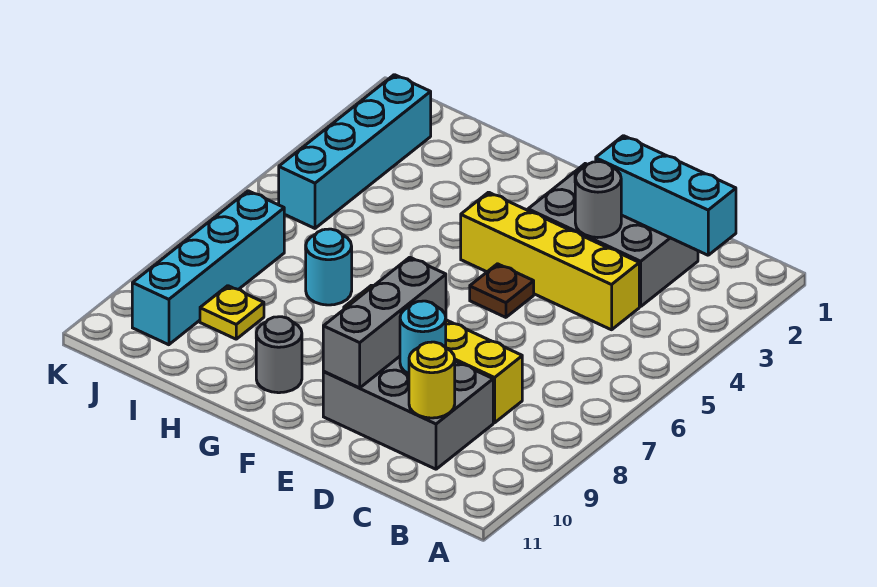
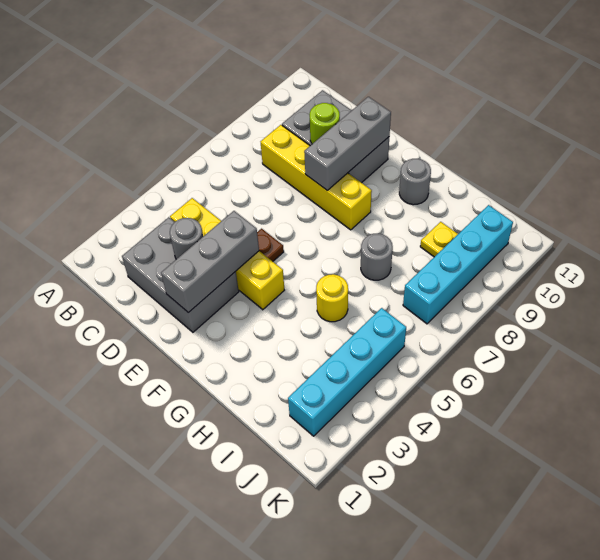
cyan 1x3 brick [596,136,736,255] -> none
yellow 1x1 round brick [409,342,455,418] -> yellow 1x1 round brick moved to [316,274,348,322]
cyan 1x1 round brick [400,301,446,374] -> lime 1x1 round brick [310,103,340,144]
none -> grey 1x3 brick [161,211,259,313]
cyan 1x1 round brick [306,229,352,305] -> grey 1x1 round brick [361,234,393,280]

